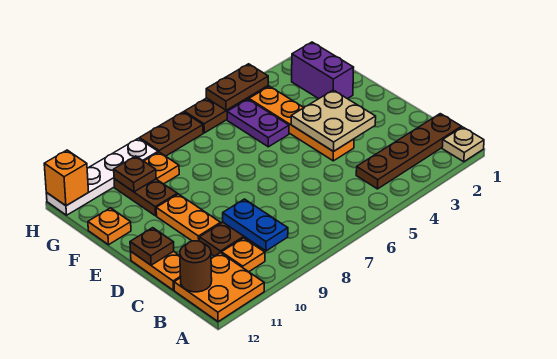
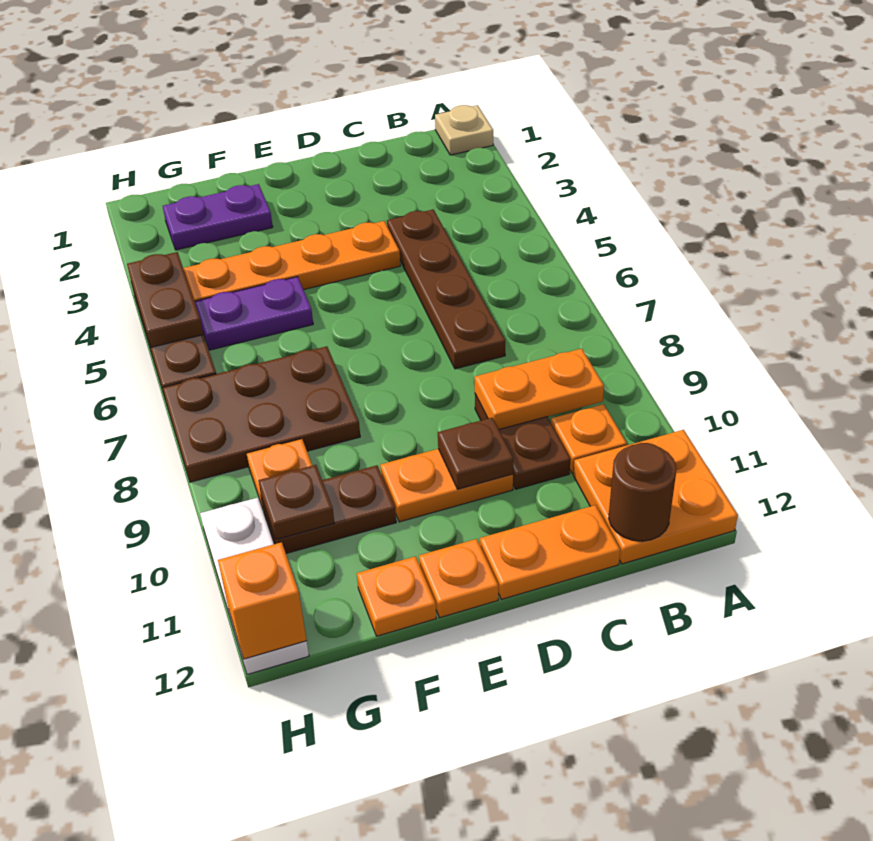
brown 1x4 plate [356,114,462,189] -> brown 1x4 plate moved to [387,210,505,369]
blue 1x2 plate [223,199,288,251] -> orange 1x2 plate [475,349,604,429]
tan 2x2 plate [291,90,376,152] -> none
brown 1x1 plate [130,228,174,265] -> brown 1x1 plate moved to [438,418,513,489]
none -> orange 1x1 plate [419,539,498,618]
purple 1x2 brick [292,42,354,99] -> purple 1x2 plate [163,184,273,250]
brown 1x2 plate [139,112,203,156] -> brown 2x3 plate [163,346,360,482]
white 1x4 plate [46,138,158,215] -> white 1x3 plate [200,498,309,675]

